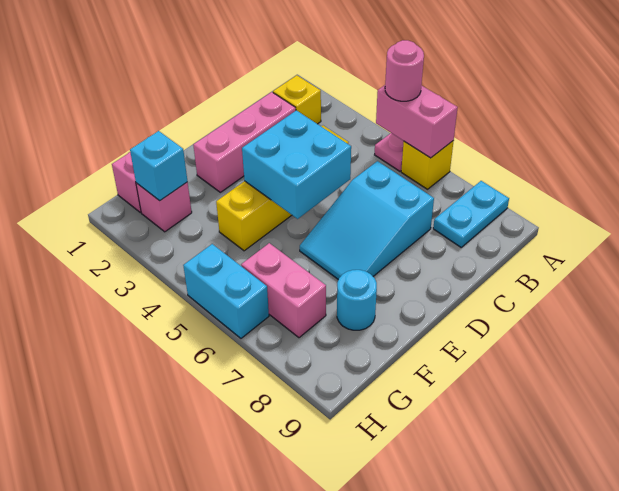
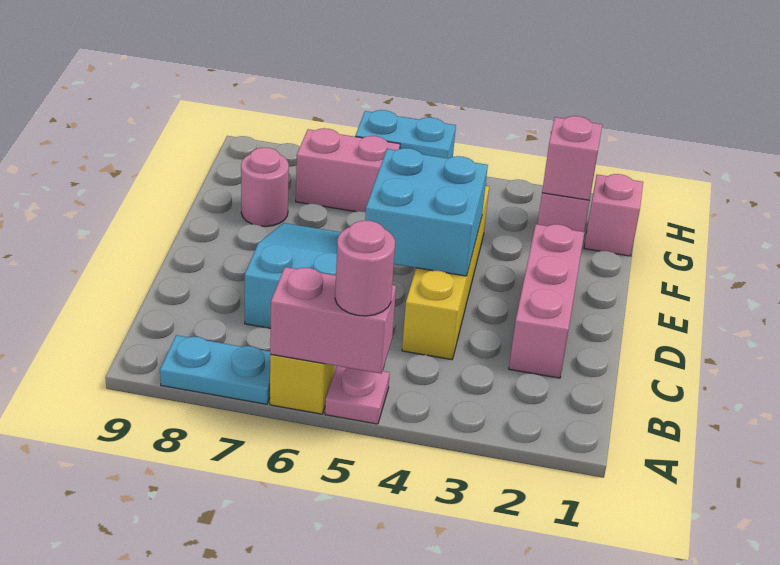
cyan 1x2 plate [433,181,509,247] -> cyan 1x2 plate turned to [160,335,270,404]
yellow 1x1 brick [273,75,321,124] -> none
cyan 1x1 round brick [337,270,377,330] -> pink 1x1 round brick [241,148,289,226]
cyan 1x1 brick [130,131,188,201] -> pink 1x1 brick [542,116,602,200]

